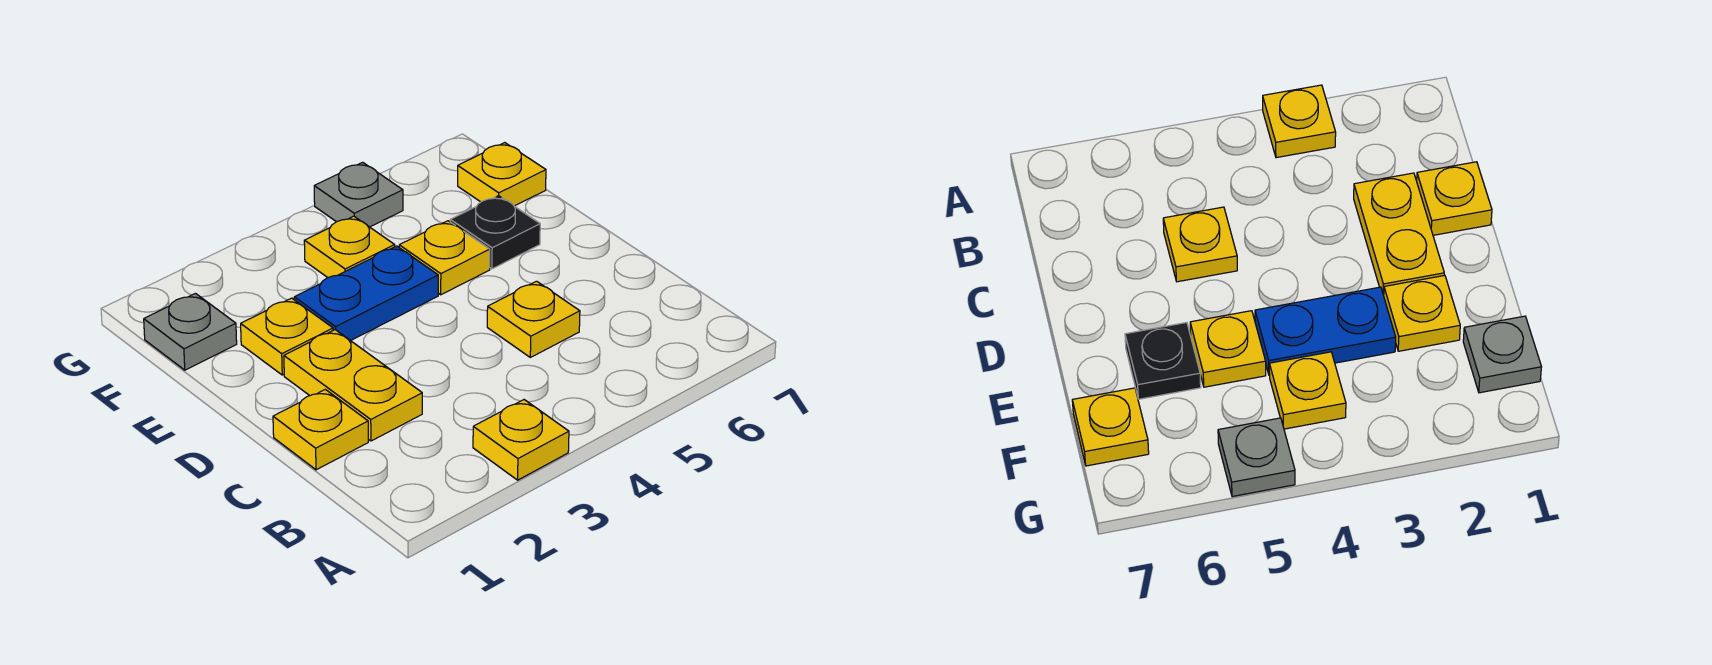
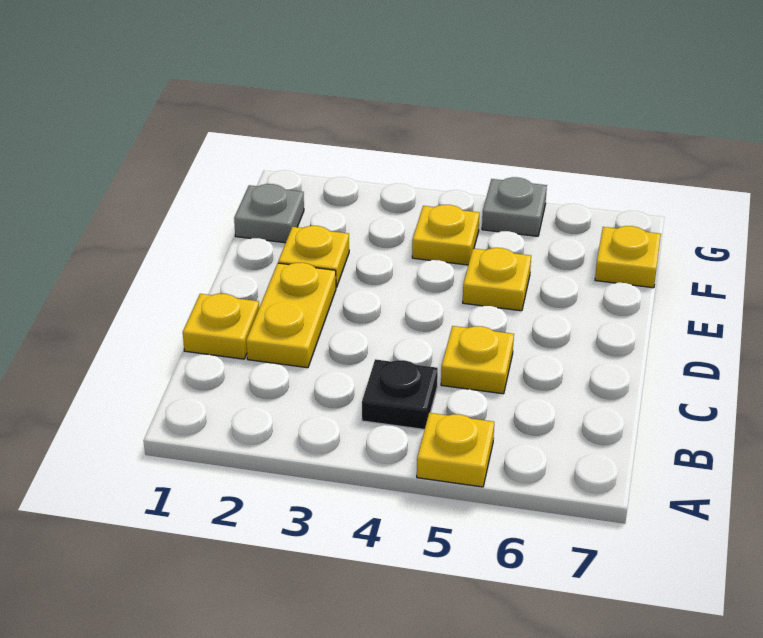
yellow 1x1 plate [473,400,569,480] -> yellow 1x1 plate moved to [417,413,494,487]
blue 1x2 plate [294,246,438,341] -> none
black 1x1 plate [450,196,540,269] -> black 1x1 plate moved to [362,359,438,430]

